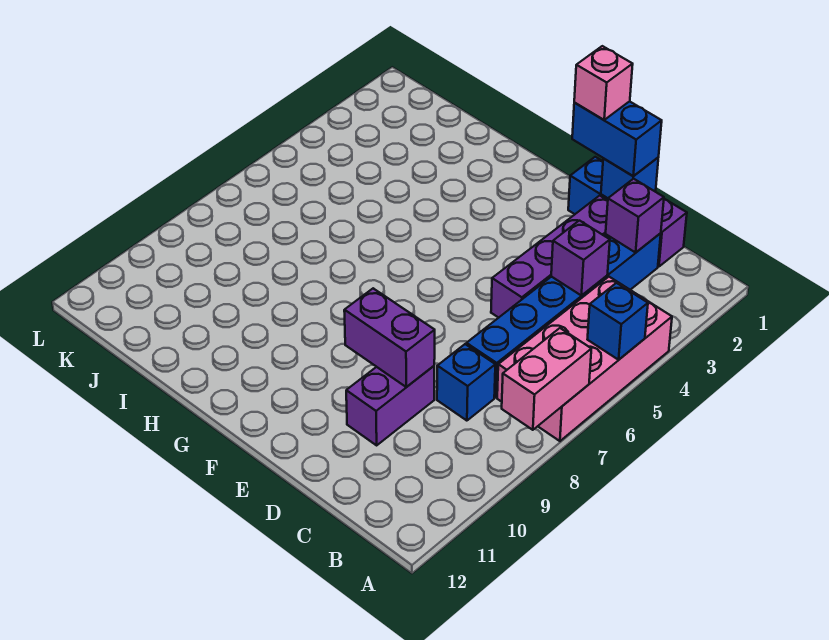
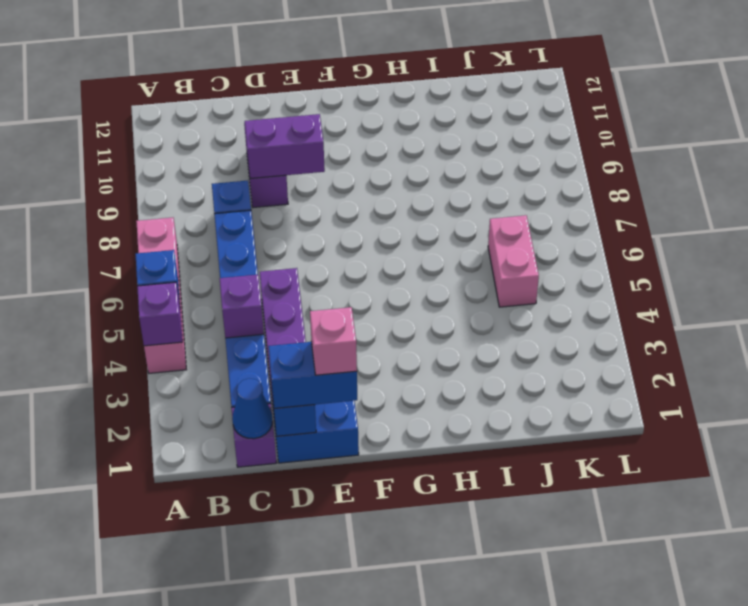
pink 2x4 brick [497,277,672,441] -> pink 1x4 brick [136,218,186,373]
pink 1x2 brick [502,328,591,430] -> pink 1x2 brick moved to [488,215,539,307]
none -> blue 1x1 cone [232,379,273,439]
purple 1x1 brick [606,179,664,252] -> purple 1x1 brick moved to [137,282,183,346]

